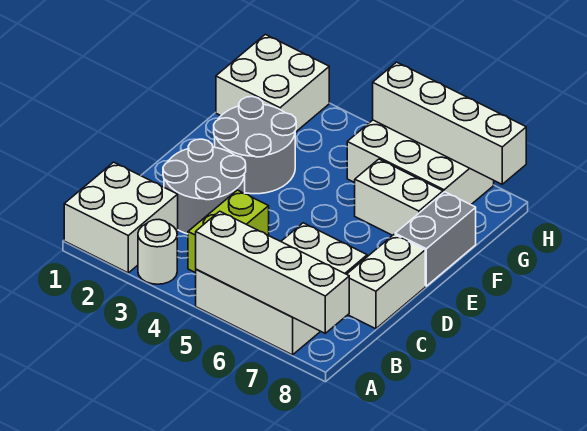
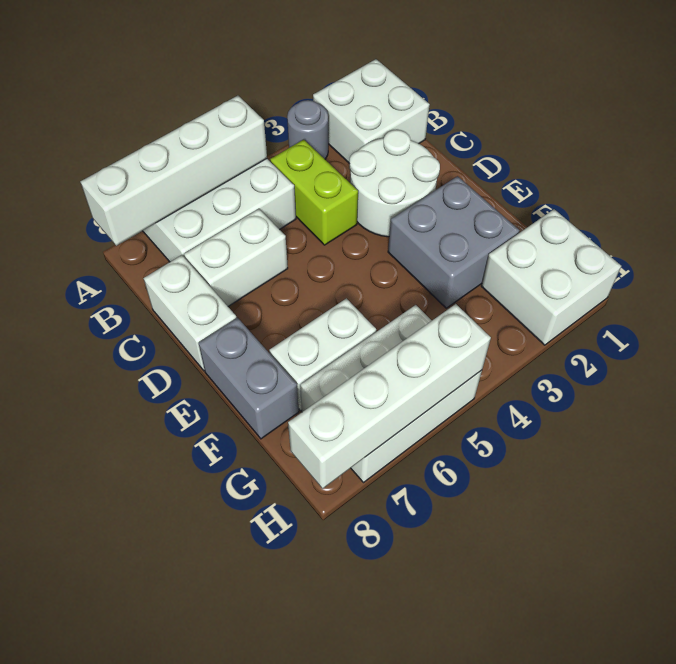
white 1x1 round brick [138,220,177,284] -> grey 1x1 round brick [287,100,328,159]
grey 2x2 round brick [163,139,246,234] -> white 2x2 round brick [349,130,440,237]
grey 2x2 round brick [214,97,296,194] -> grey 2x2 brick [388,176,519,308]

